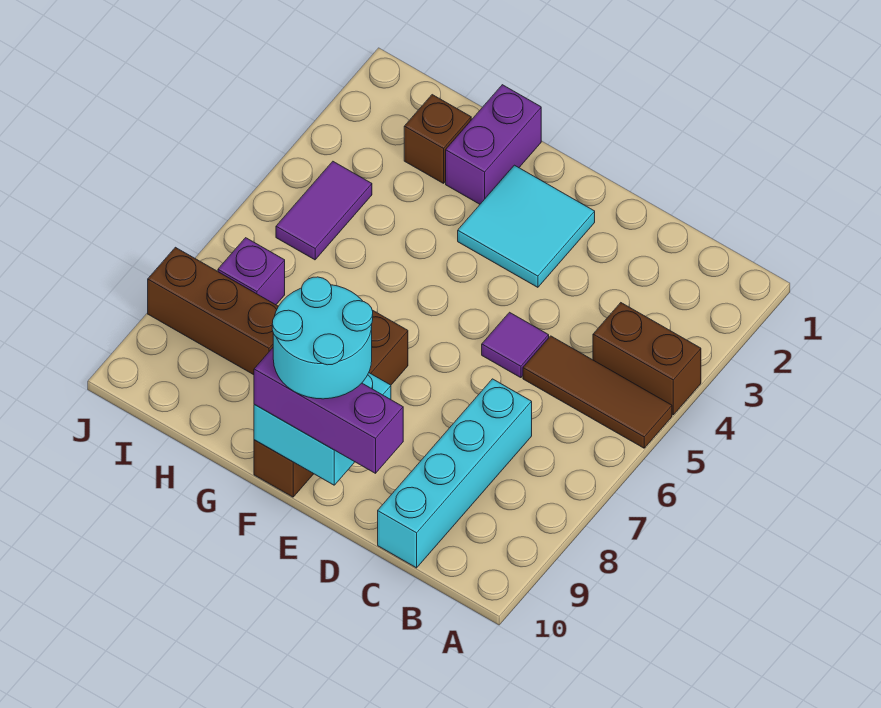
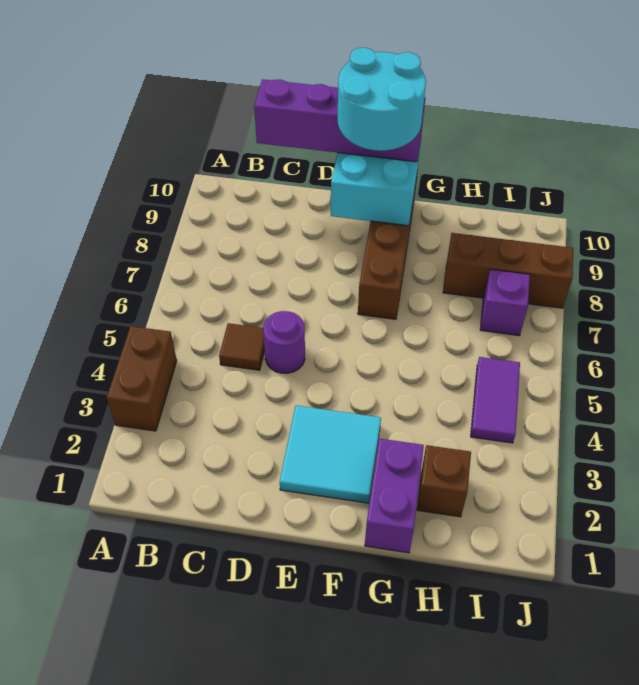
brown 1x2 brick [593,303,701,415] -> brown 1x2 brick turned to [107,326,177,431]
brown 1x3 tile [523,336,672,448] -> brown 1x1 tile [219,323,265,370]
cyan 1x4 brick [378,379,532,568] -> none
purple 1x1 tile [482,312,549,378] -> purple 1x1 round brick [263,311,305,373]
purple 1x3 brick [254,348,403,473] -> purple 1x4 brick [254,79,425,162]

